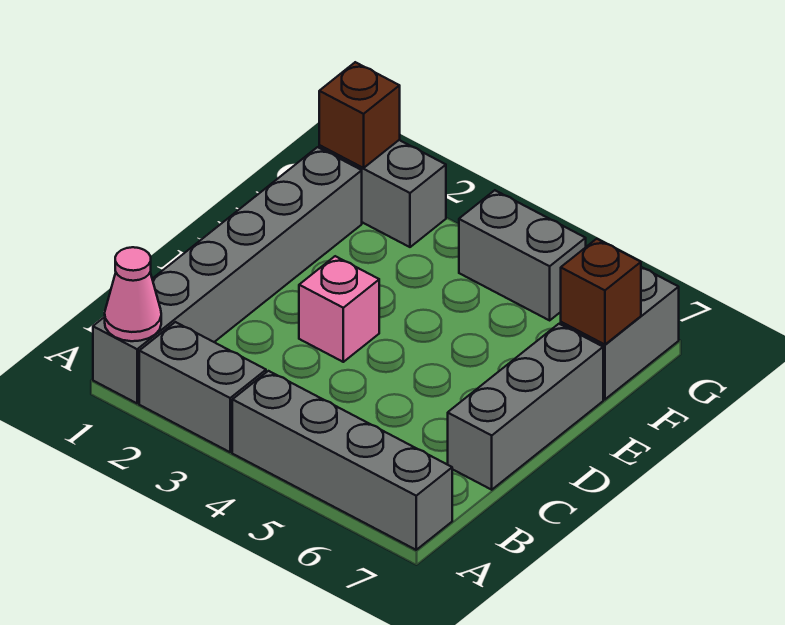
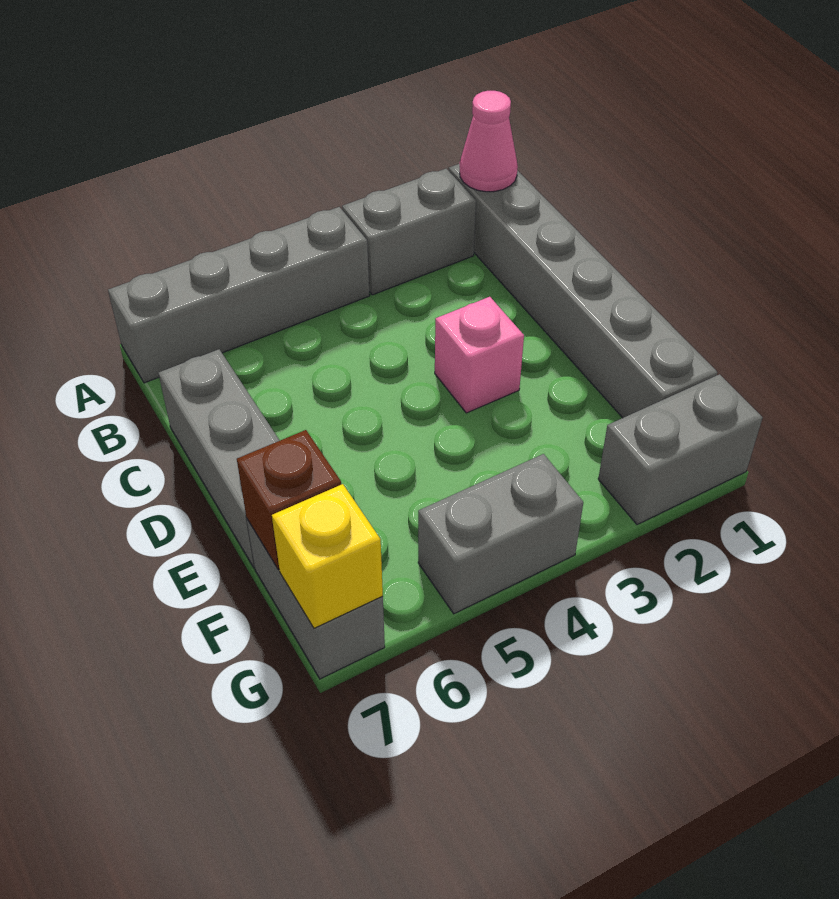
brown 1x1 brick [319,62,400,168] -> none
none -> yellow 1x1 brick [272,484,383,628]

